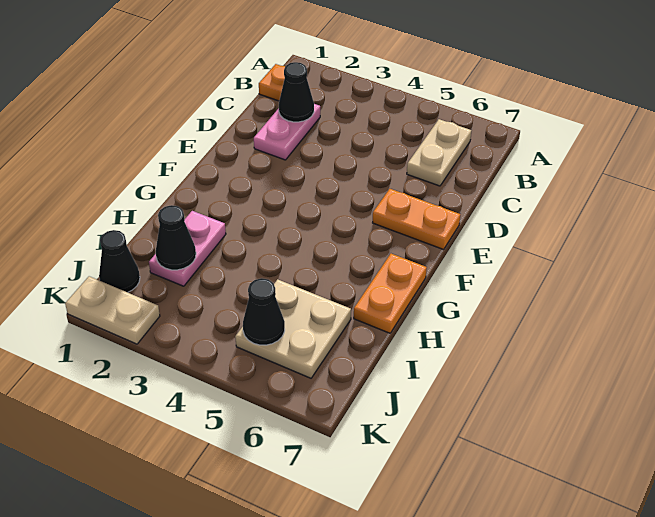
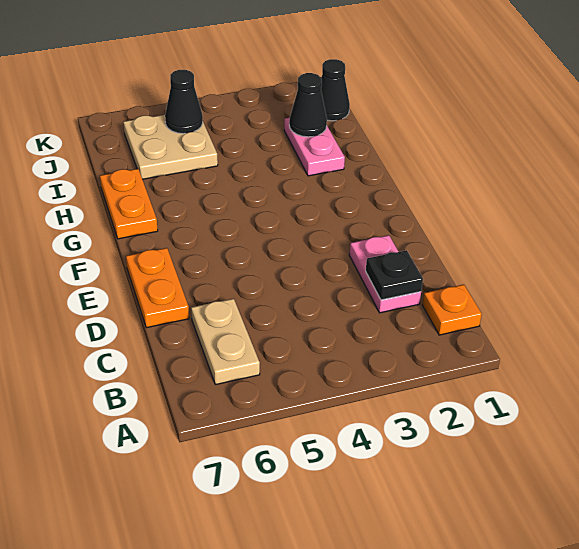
black 1x1 cone [279,62,314,122] -> black 1x1 plate [366,250,423,300]
orange 1x2 plate [373,189,460,249] -> orange 1x2 plate turned to [126,248,189,328]
tan 1x2 plate [65,276,160,344] -> none

